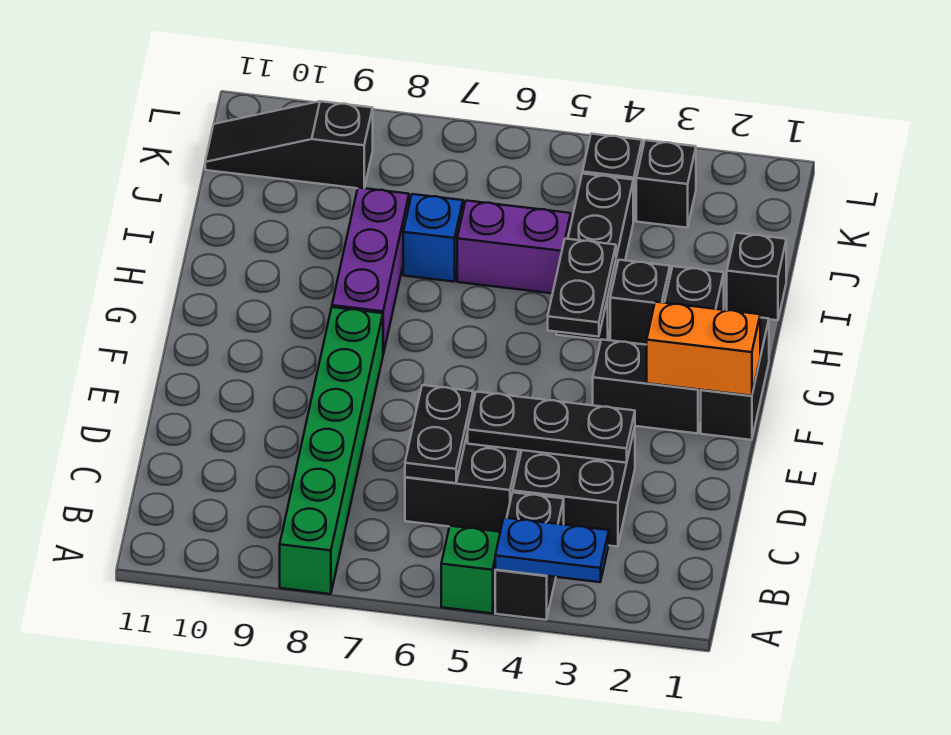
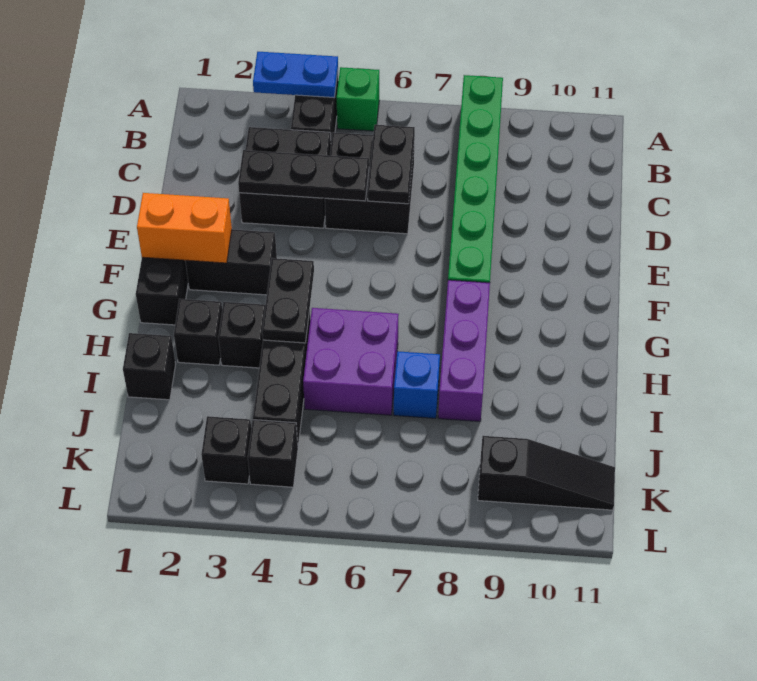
purple 1x2 brick [457,201,571,293] -> purple 2x2 brick [303,308,399,415]

